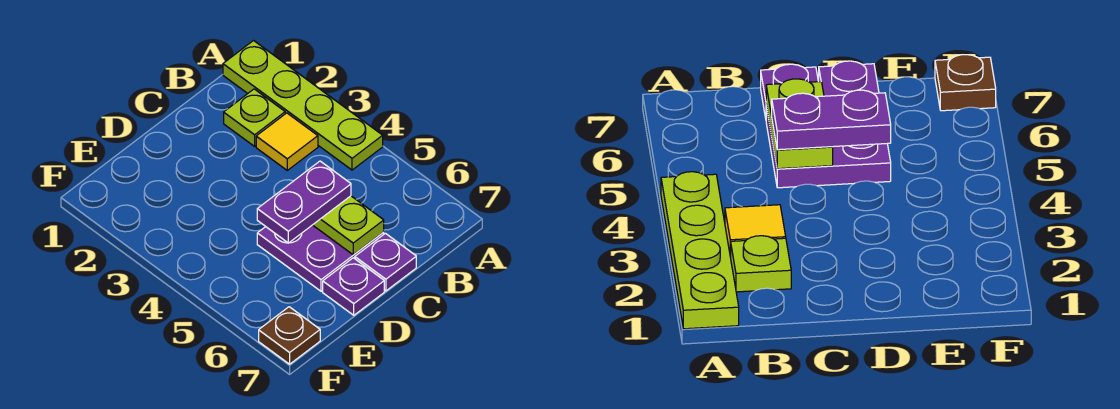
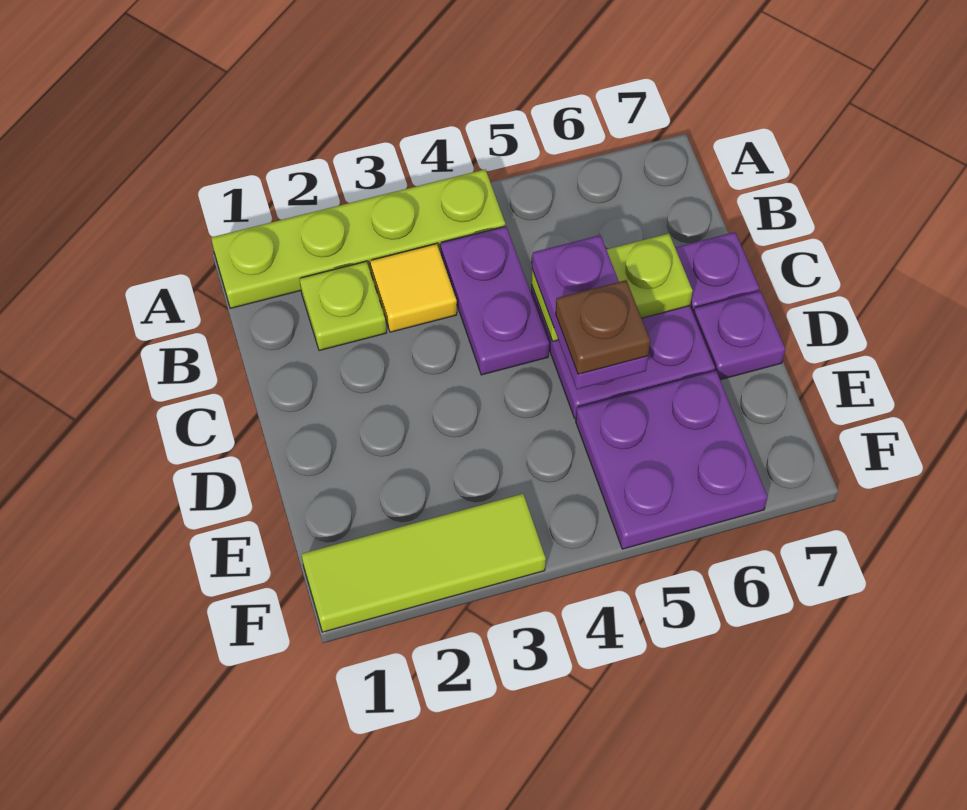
none -> purple 1x2 plate [440,226,549,375]
none -> purple 2x2 plate [576,371,768,549]
none -> lime 1x3 tile [301,494,546,632]
brown 1x1 plate [259,307,320,364] -> brown 1x1 plate moved to [556,280,650,374]

